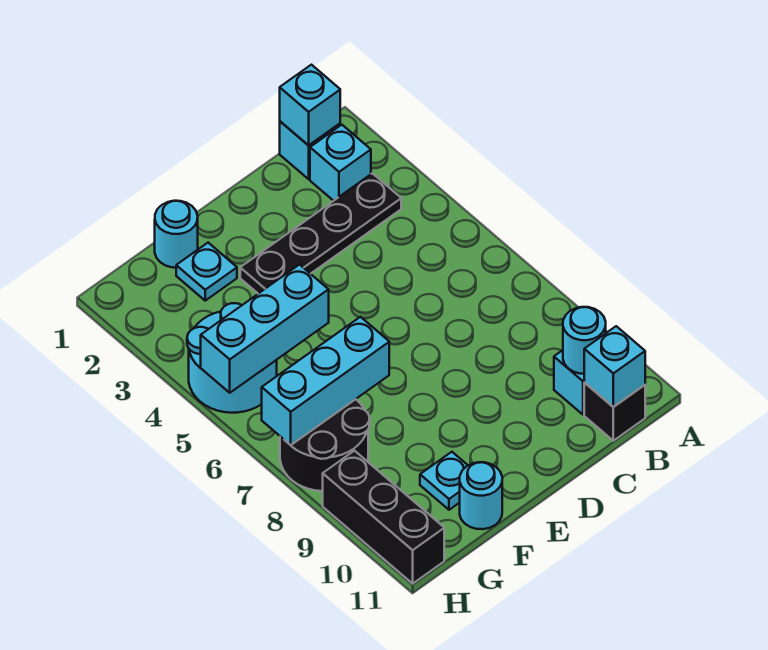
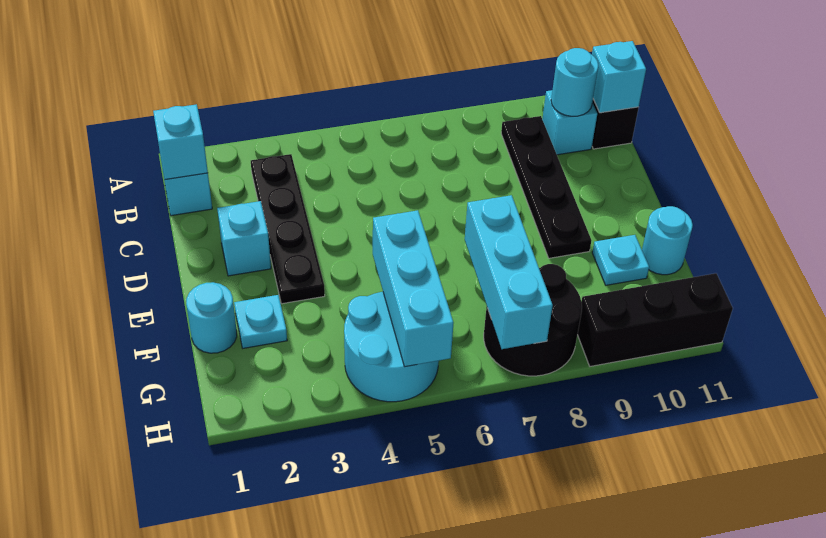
cyan 1x1 brick [310,125,371,201] -> cyan 1x1 brick moved to [217,201,271,276]
none -> black 1x4 plate [501,116,591,258]

